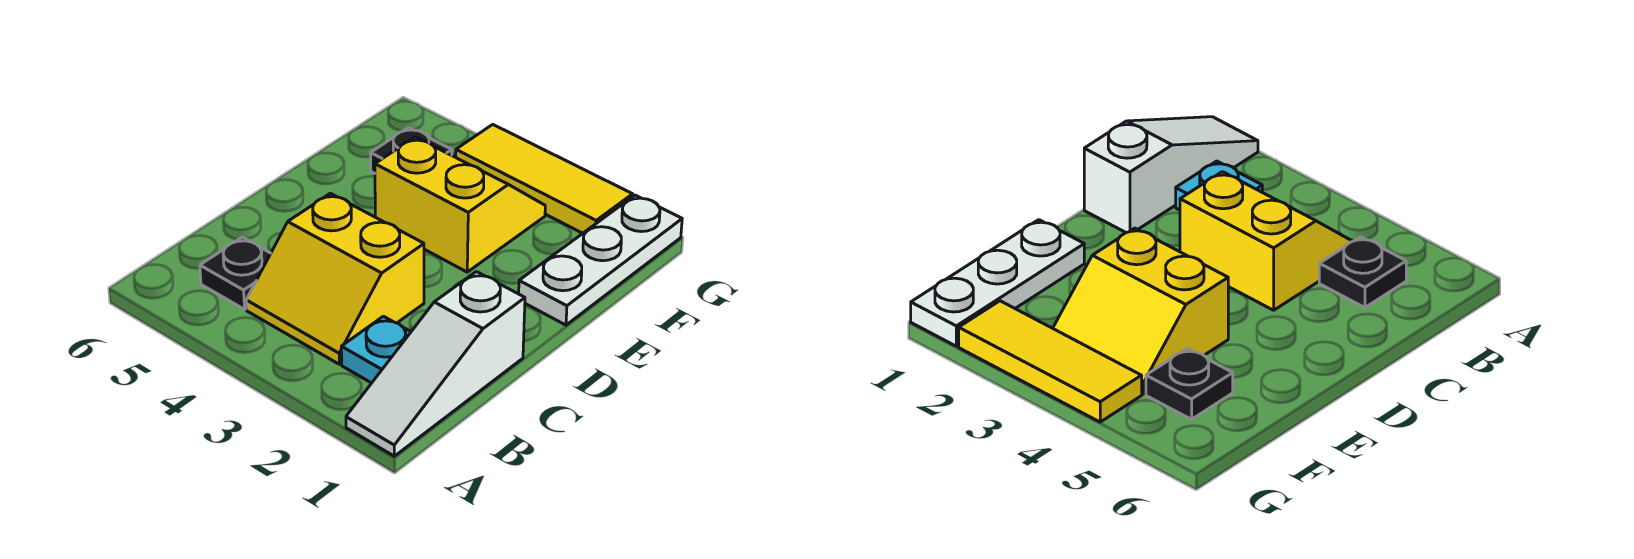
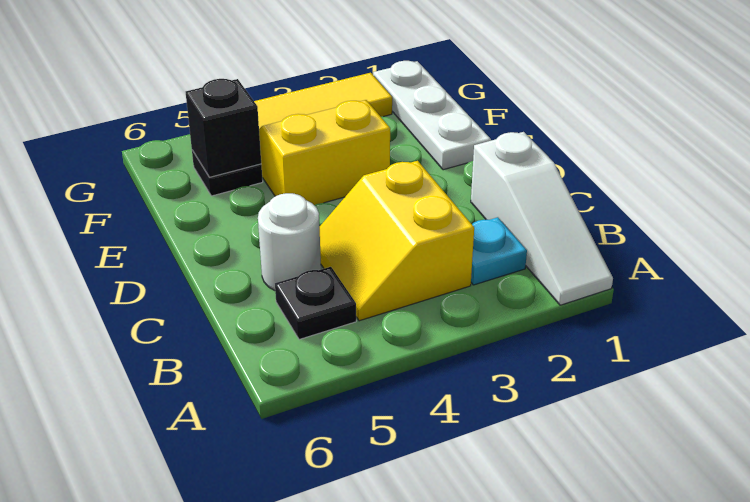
yellow 2x2 slope [246,193,424,364] -> yellow 2x2 slope turned to [320,161,474,321]
none -> white 1x1 round brick [258,193,321,290]
none -> black 1x1 brick [186,79,261,177]

